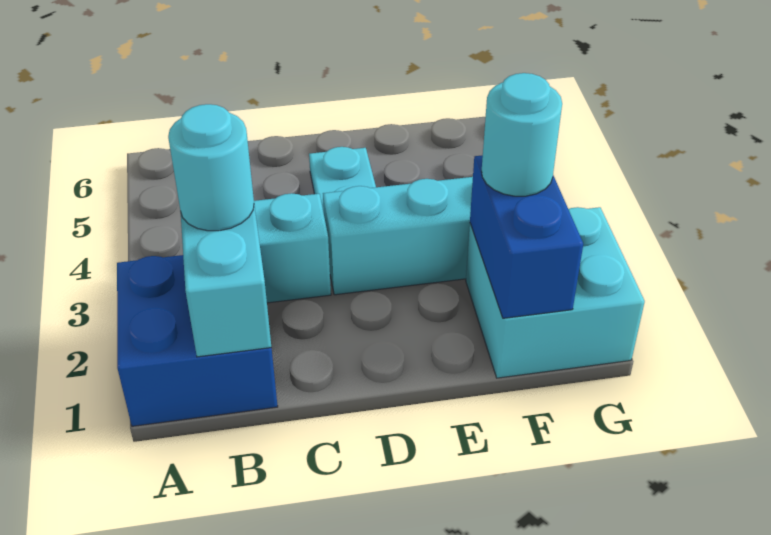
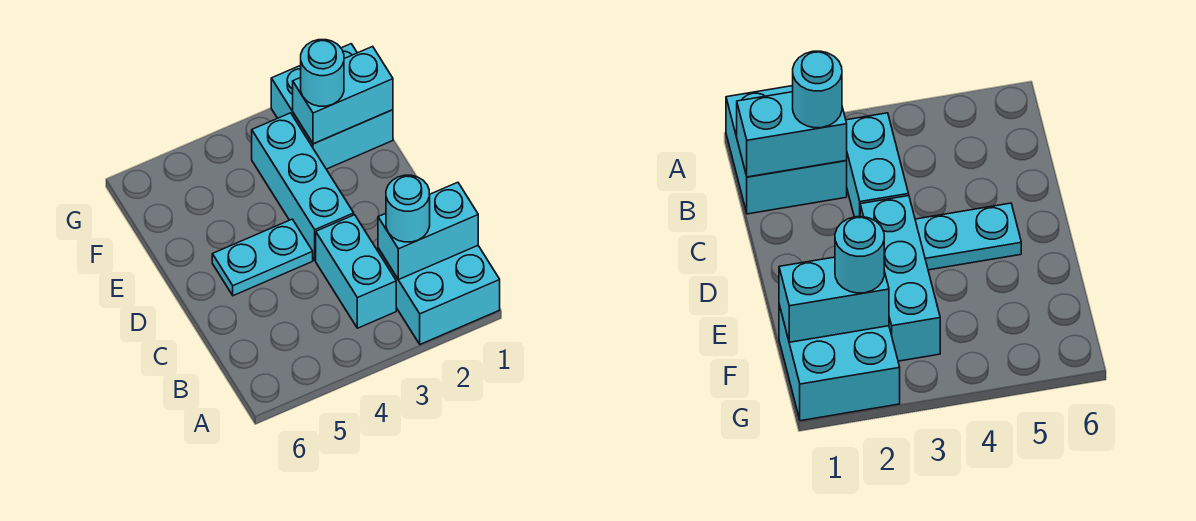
blue 2x2 brick [117,255,278,426] -> cyan 2x2 brick [378,246,500,344]
blue 1x2 brick [470,155,583,318] -> cyan 1x2 brick [293,46,393,144]

